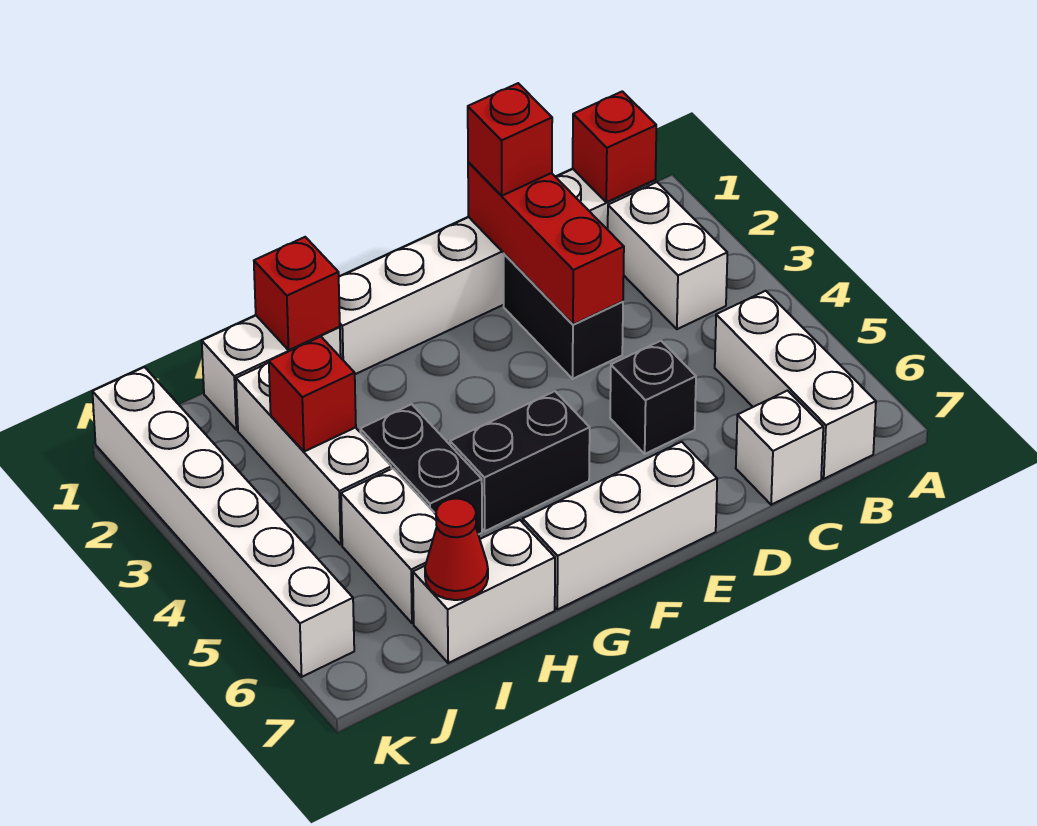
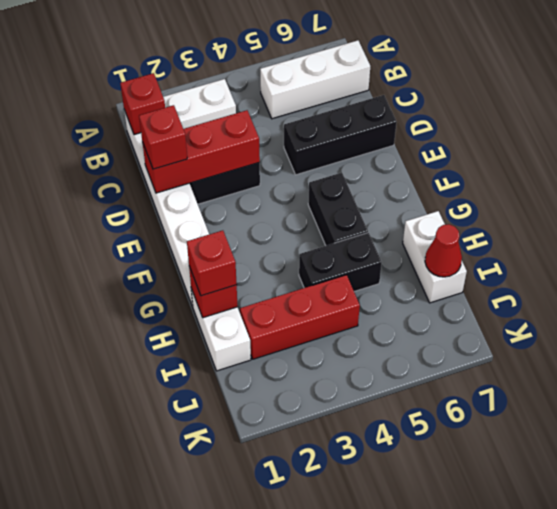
white 1x1 brick [736,391,823,505] -> none
black 1x1 brick [610,341,696,454] -> black 1x3 brick [284,95,397,175]
white 1x3 brick [523,442,717,610] -> none
white 1x3 brick [236,363,391,544] -> red 1x3 brick [240,275,360,359]
red 1x1 brick [269,337,356,452] -> red 1x1 brick moved to [187,230,237,296]
white 1x2 brick [341,468,437,623] -> none
white 1x6 brick [92,367,354,677] -> none

